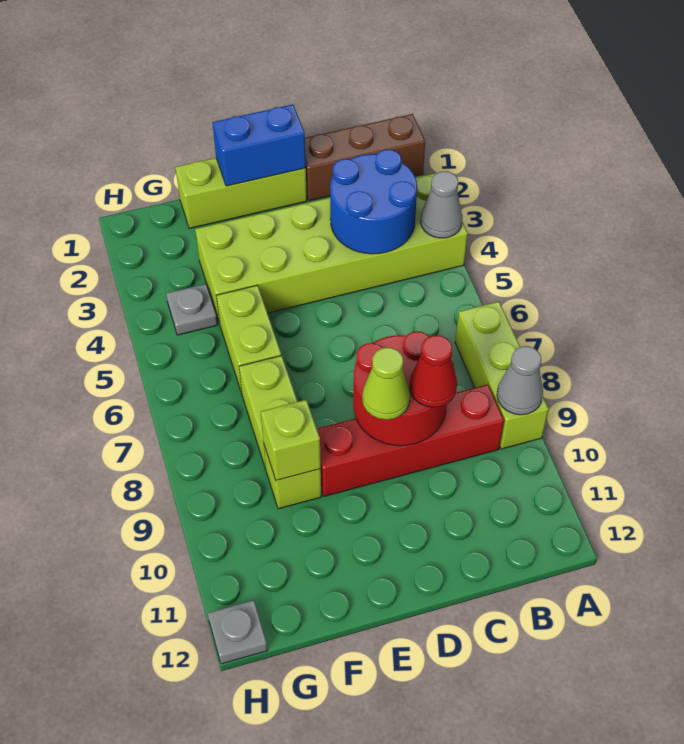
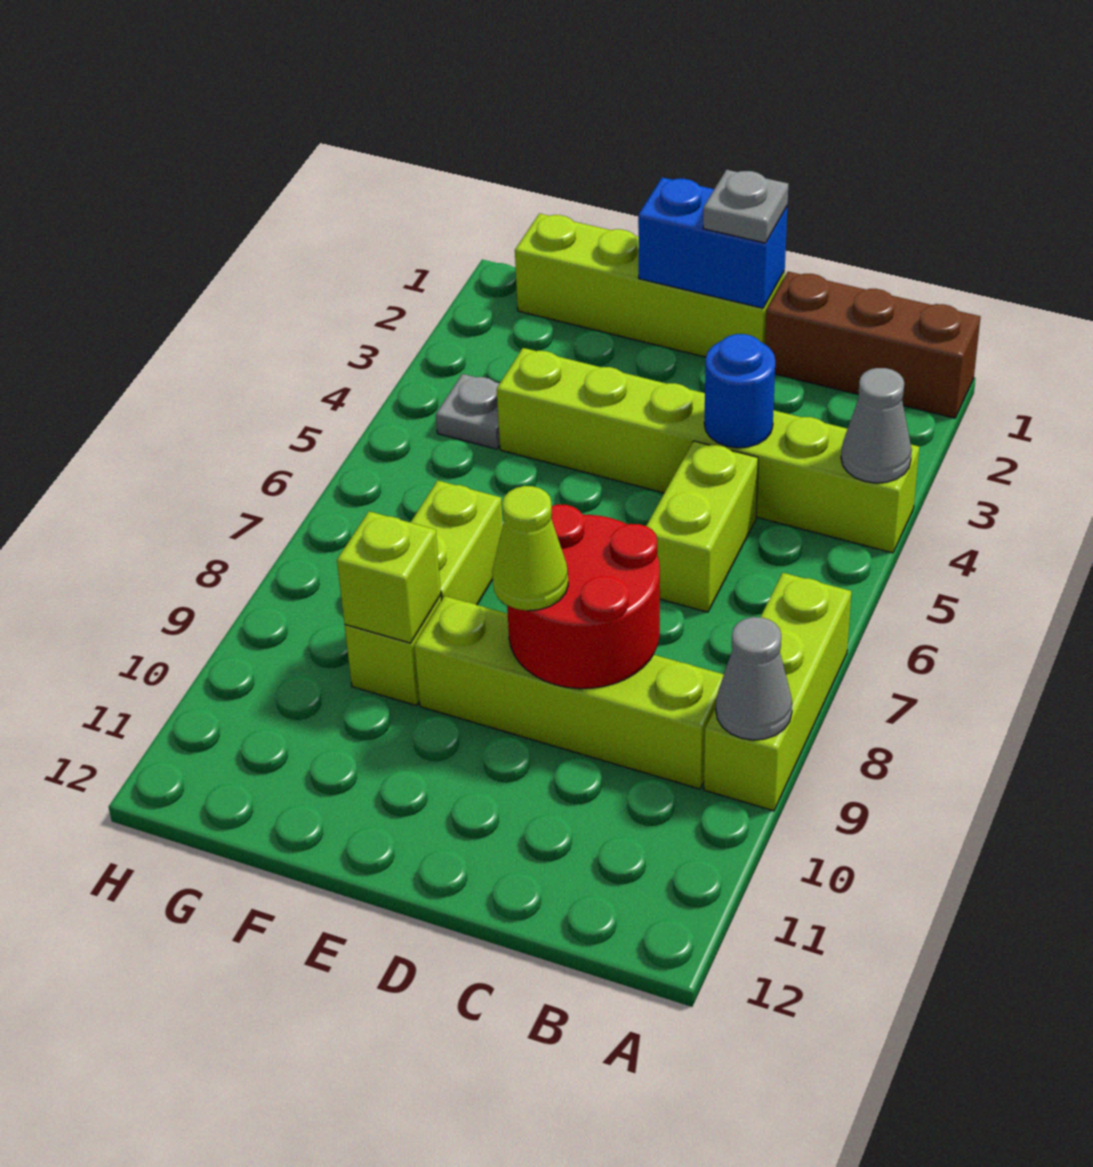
lime 2x6 brick [195,173,468,324] -> lime 1x6 brick [497,348,919,553]
blue 2x2 round brick [330,150,417,254] -> blue 1x1 round brick [704,334,775,448]
red 1x4 brick [317,384,504,496] -> lime 1x4 brick [414,596,724,789]
red 1x1 cone [410,335,457,407] -> none
lime 1x3 brick [175,158,307,229] -> lime 1x4 brick [515,214,785,357]
lime 1x2 brick [216,285,281,393] -> lime 1x2 brick moved to [646,441,758,612]
grey 1x1 plate [208,600,267,664] -> grey 1x1 plate moved to [703,170,788,243]

